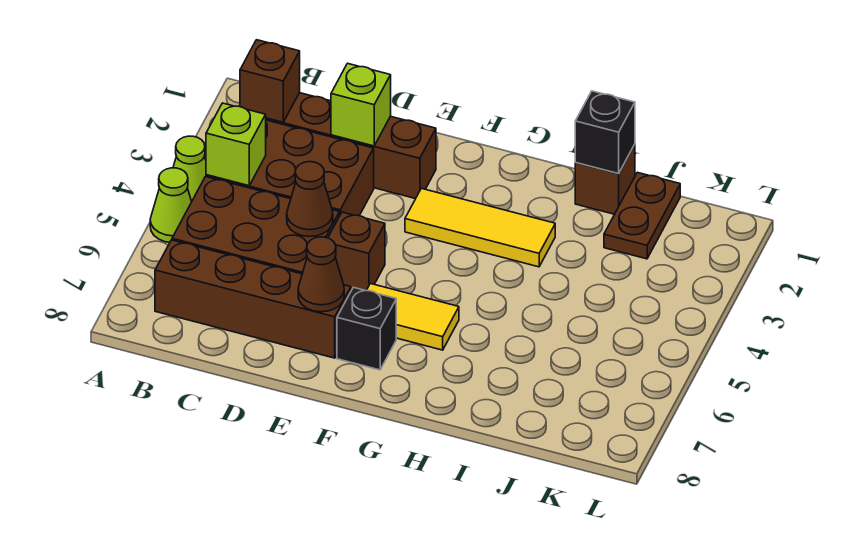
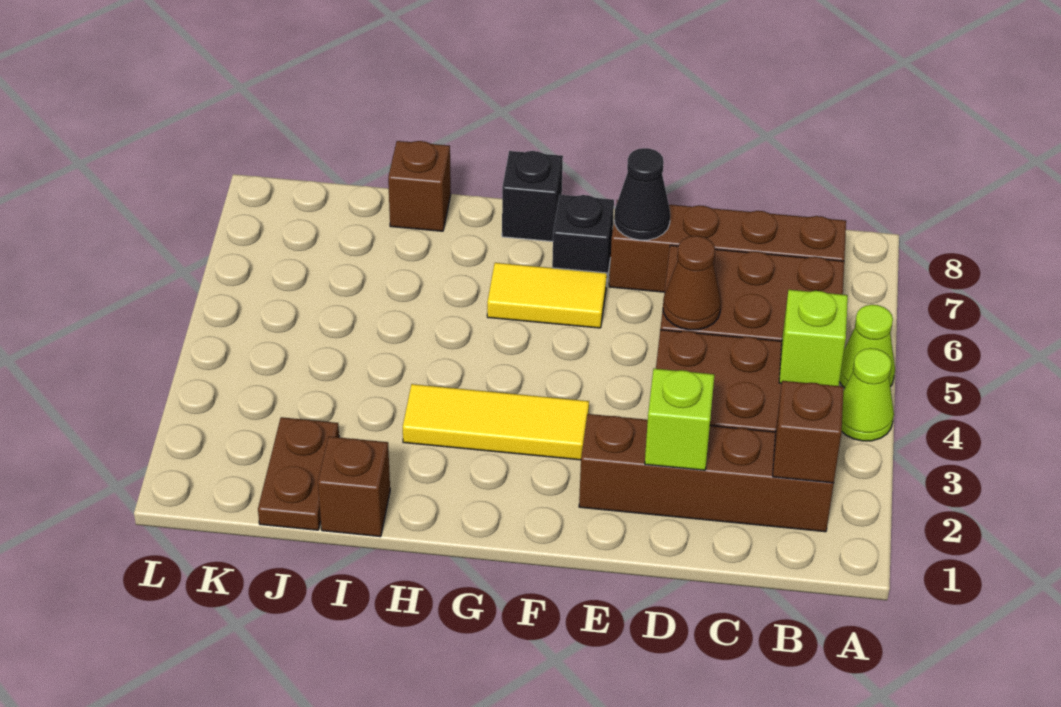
brown 1x1 brick [328,212,385,291] -> brown 1x1 brick moved to [388,141,451,231]
brown 1x1 cone [298,237,344,312] -> black 1x1 cone [614,148,670,240]
black 1x1 brick [575,91,635,174] -> black 1x1 brick moved to [502,151,563,241]

